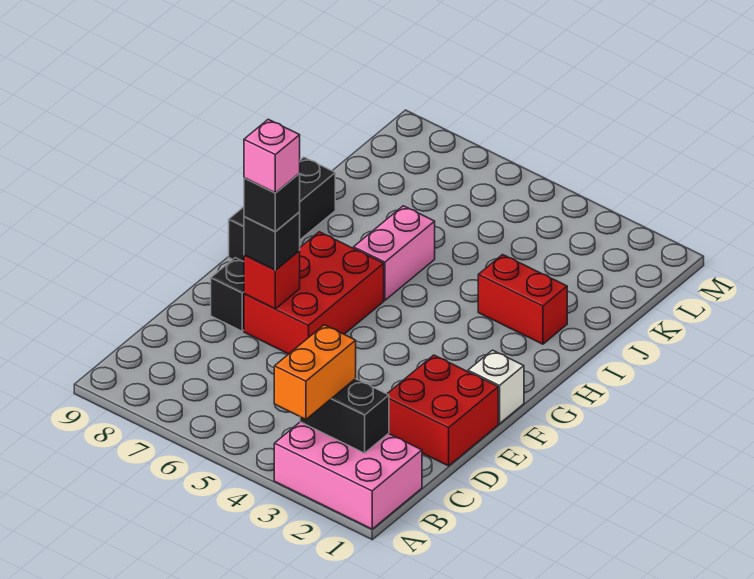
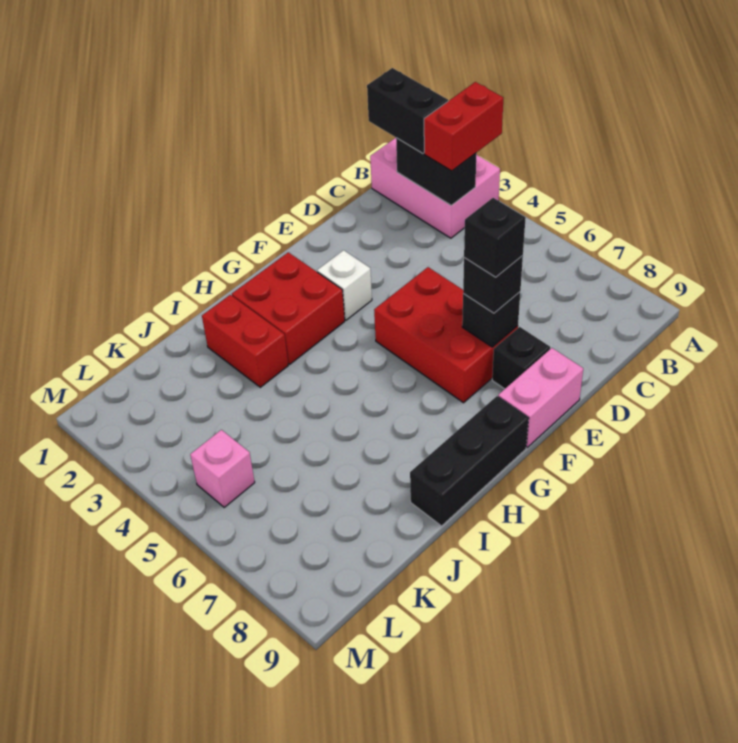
orange 1x2 brick [274,325,356,419] -> red 1x2 brick [424,82,503,171]
none -> black 1x2 brick [367,68,448,154]
red 2x2 brick [387,355,498,466] -> red 2x2 brick moved to [232,252,345,364]
red 2x3 brick [244,232,384,354] -> red 2x3 brick turned to [374,267,518,403]
red 1x1 brick [244,251,300,309] -> black 1x1 brick [462,292,520,347]
pink 1x1 brick [244,119,300,193] -> pink 1x1 brick moved to [190,430,255,507]
white 1x1 brick [468,350,524,424] -> white 1x1 brick moved to [317,250,372,320]
pink 1x2 brick [353,206,435,300] -> pink 1x2 brick moved to [498,348,583,447]

